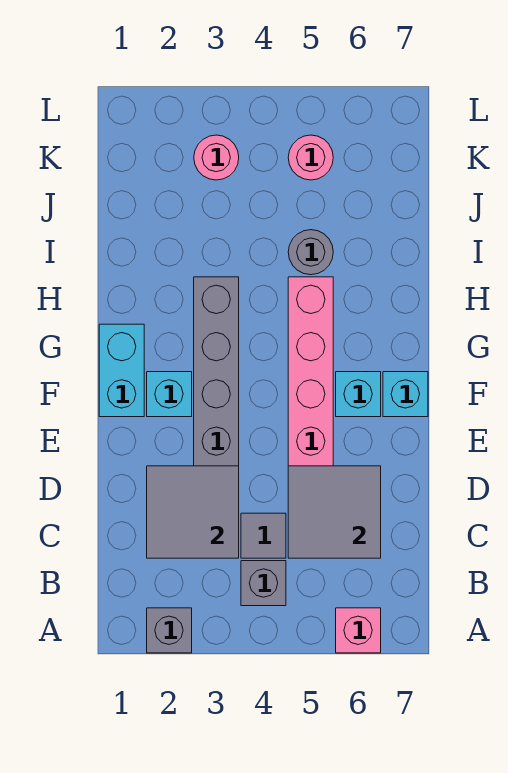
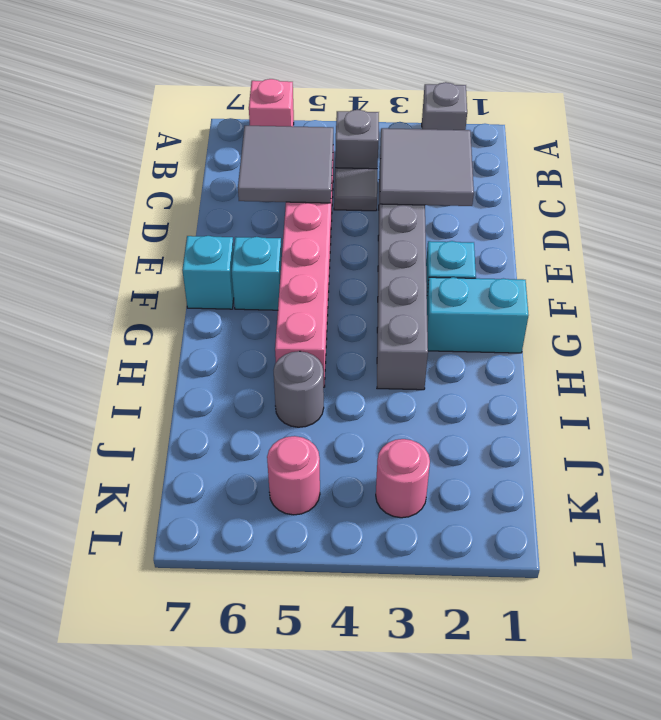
cyan 1x2 brick [99,324,144,417] -> cyan 1x2 brick turned to [427,277,528,353]

